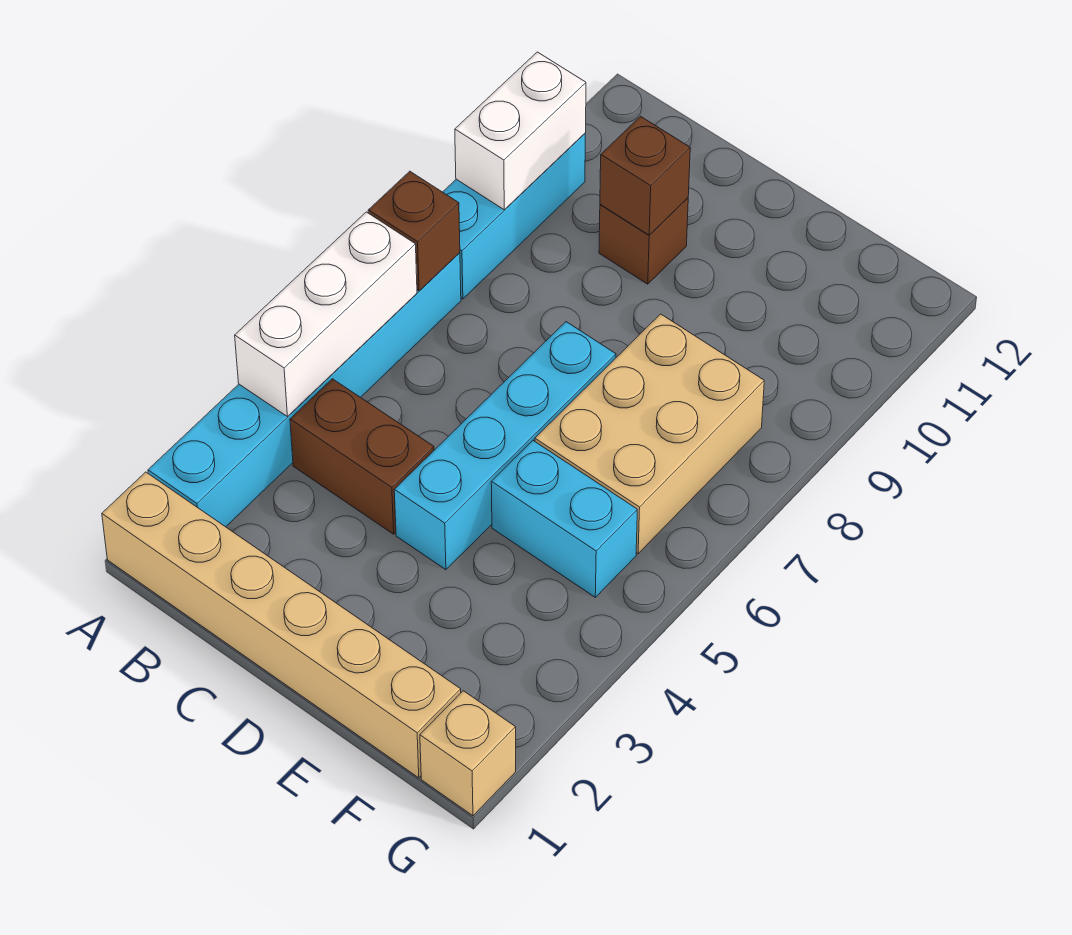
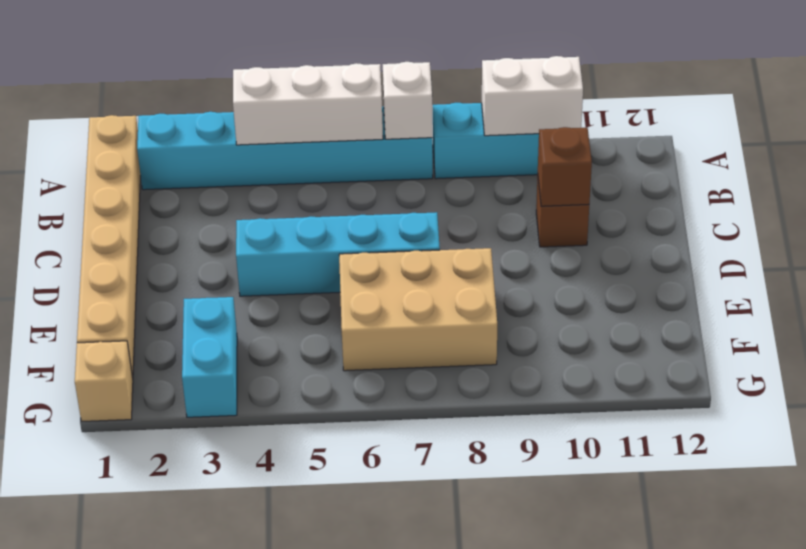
brown 1x1 brick [368,171,460,291] -> white 1x1 brick [383,62,432,139]
brown 1x2 brick [290,379,434,534] -> none
cyan 1x2 brick [491,441,637,597] -> cyan 1x2 brick moved to [182,297,237,417]

